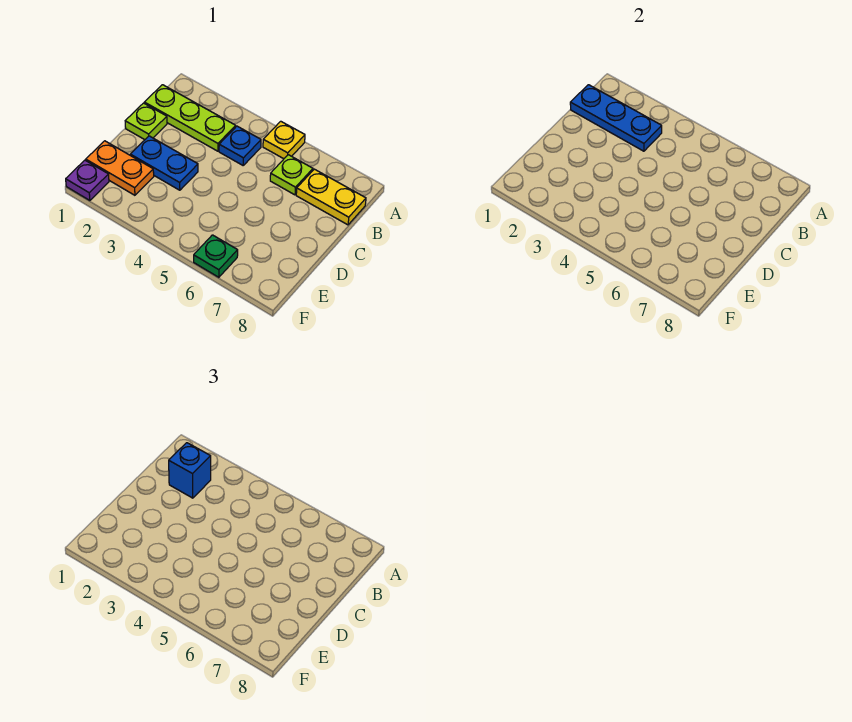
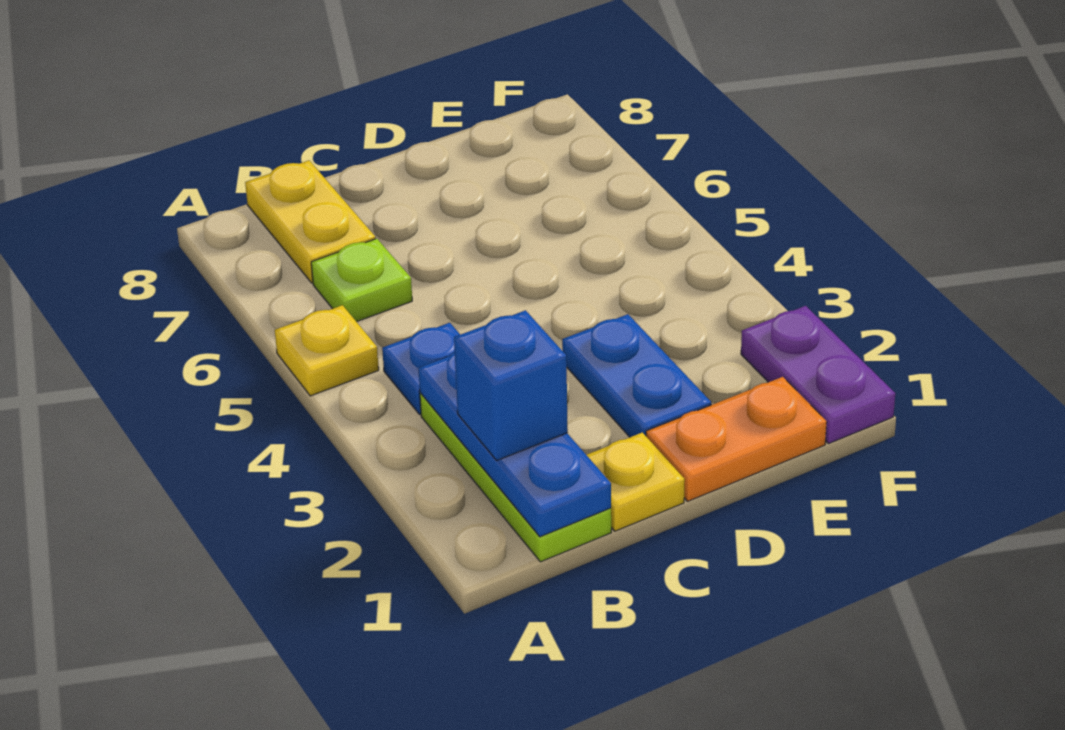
lime 1x1 plate [125,103,167,140] -> yellow 1x1 plate [587,433,685,531]
orange 1x2 plate [86,141,154,195] -> orange 1x2 plate turned to [646,377,827,501]
purple 1x1 plate [66,160,109,200] -> purple 1x2 plate [741,306,895,444]
green 1x1 plate [194,235,238,277] -> none

